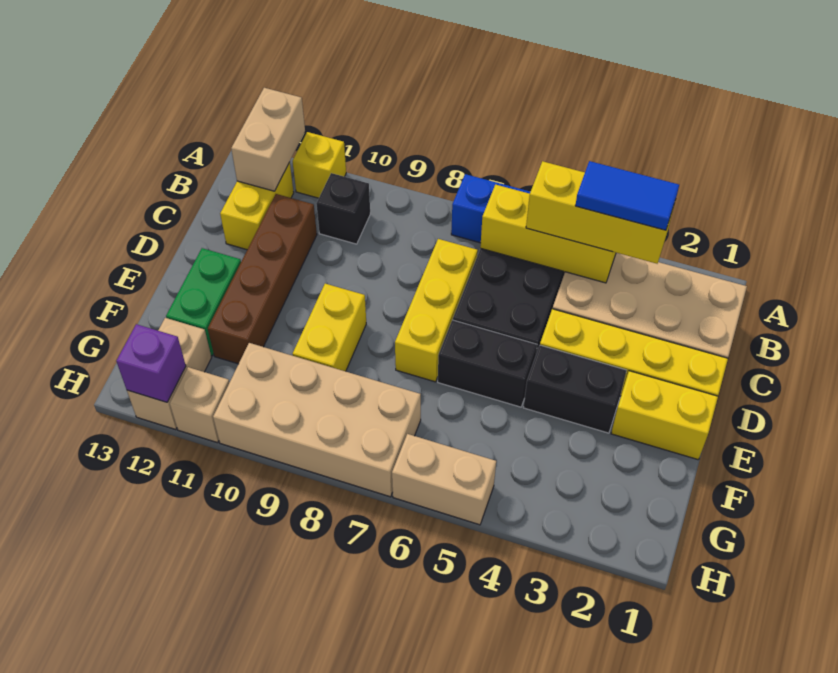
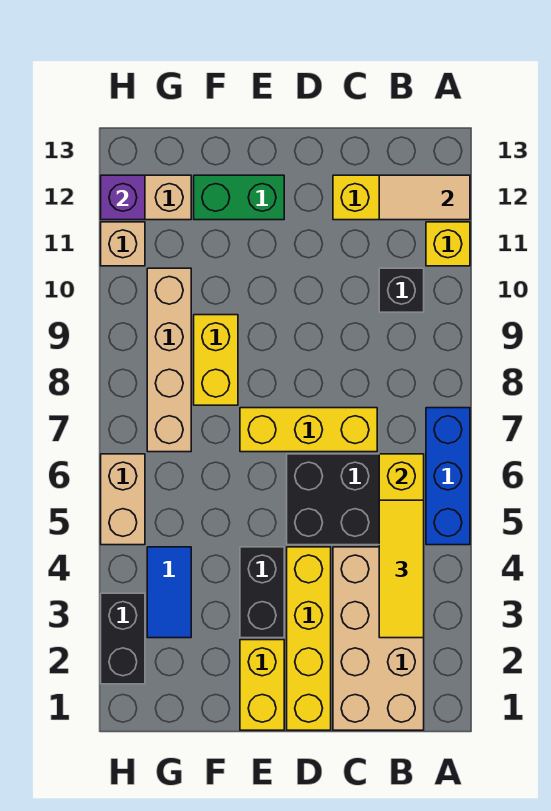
tan 1x2 brick [231,88,305,191] -> tan 1x2 tile [379,175,470,220]
yellow 1x3 brick [526,161,675,264] -> yellow 1x3 tile [379,500,424,638]
blue 1x2 tile [575,161,679,230] -> blue 1x2 tile moved to [147,547,191,638]
brown 1x4 brick [208,194,317,364] -> none
black 1x2 brick [438,320,537,407] -> black 1x2 brick moved to [101,593,145,684]
yellow 1x2 brick [293,284,366,371] -> yellow 1x2 brick turned to [194,315,238,405]
tan 2x4 brick [213,343,421,497] -> tan 1x4 brick [147,268,191,452]

